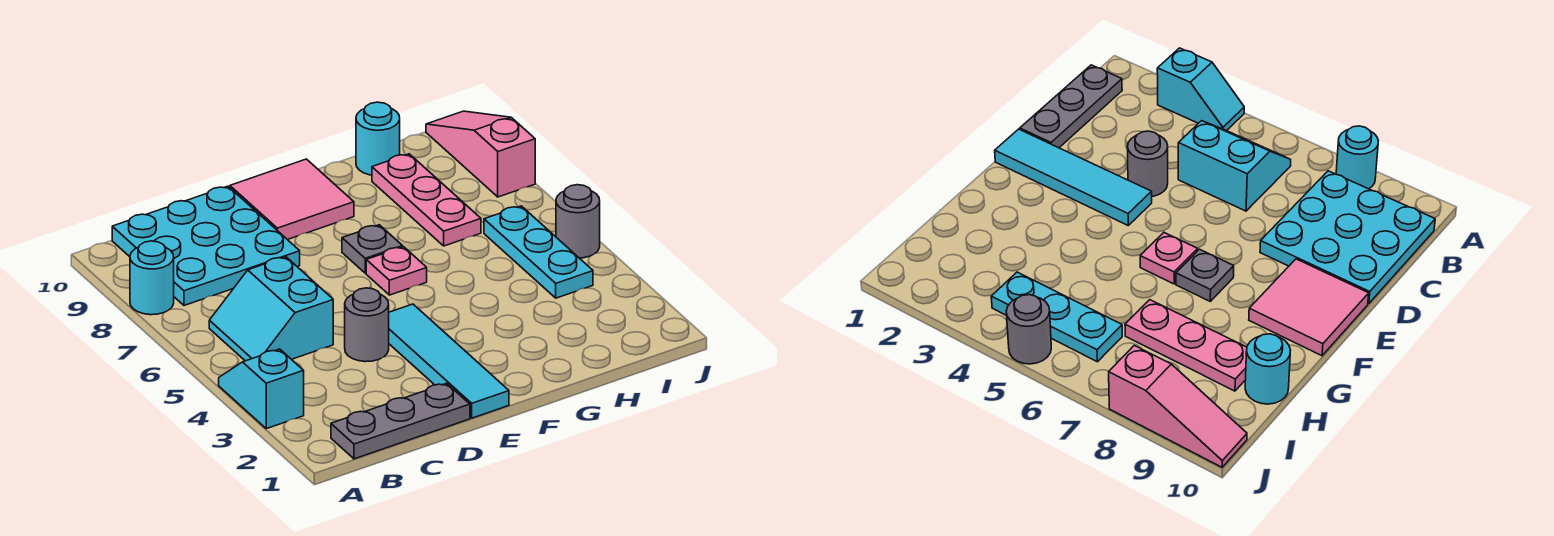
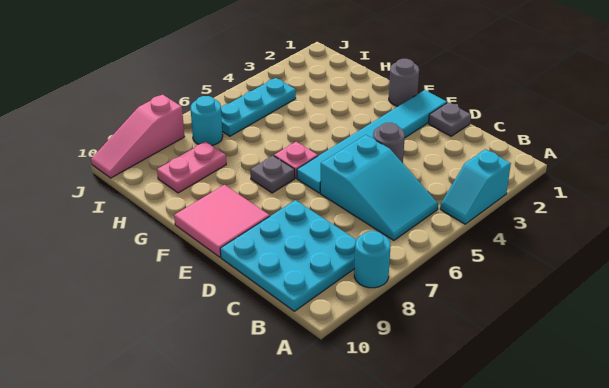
grey 1x3 plate [331,383,470,459] -> grey 1x1 plate [429,102,471,136]
cyan 2x2 slope [209,257,333,361] -> cyan 2x3 slope [320,135,438,240]
cyan 1x4 tile [389,304,509,418] -> cyan 1x6 tile [297,90,447,193]
pink 1x3 plate [372,154,481,246] -> pink 1x2 plate [157,142,226,193]
cyan 1x1 round brick [356,102,400,175] -> cyan 1x1 round brick moved to [191,96,223,145]
grey 1x1 round brick [556,185,600,258] -> grey 1x1 round brick moved to [389,59,419,106]

